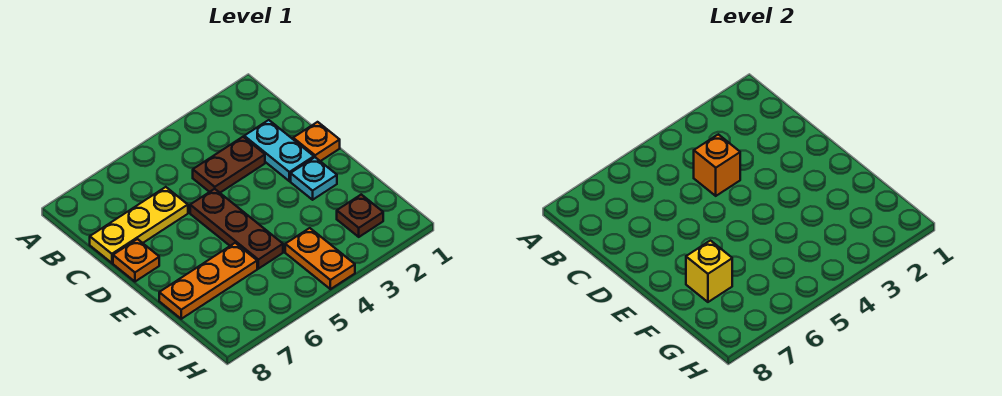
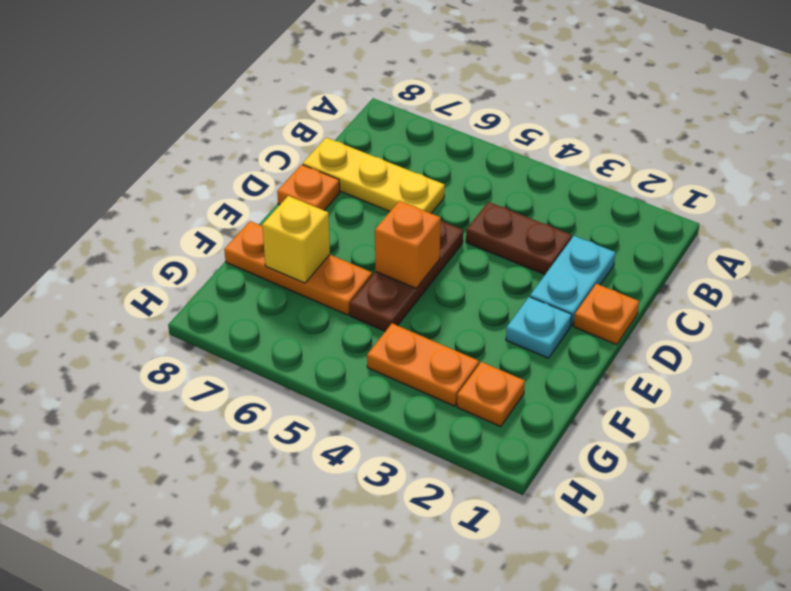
orange 1x1 brick [694,134,740,196] -> orange 1x1 brick moved to [375,201,441,288]
brown 1x1 plate [337,195,383,237] -> orange 1x1 plate [457,362,525,427]
orange 1x2 plate [285,228,355,289] -> orange 1x2 plate turned to [367,323,479,406]

